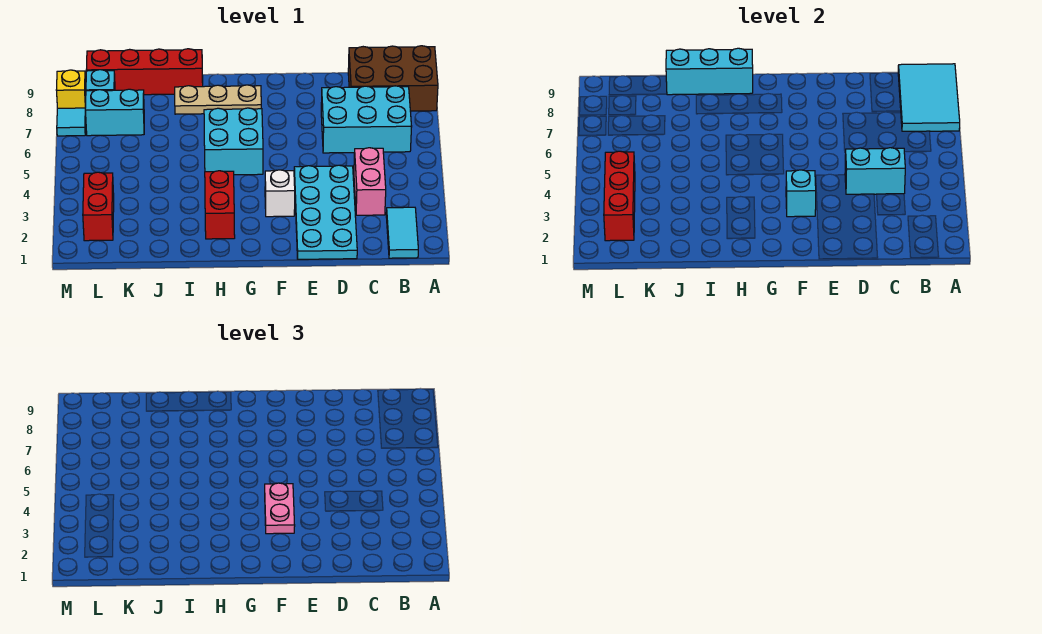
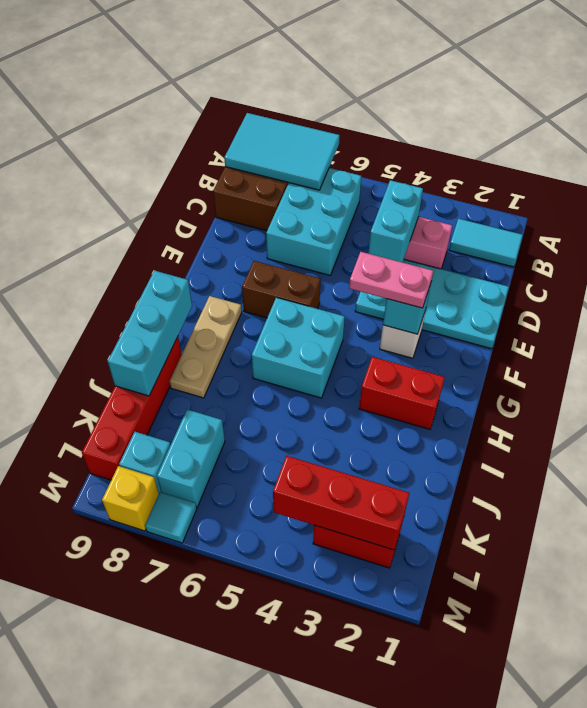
none -> brown 1x2 brick [242,261,320,318]

